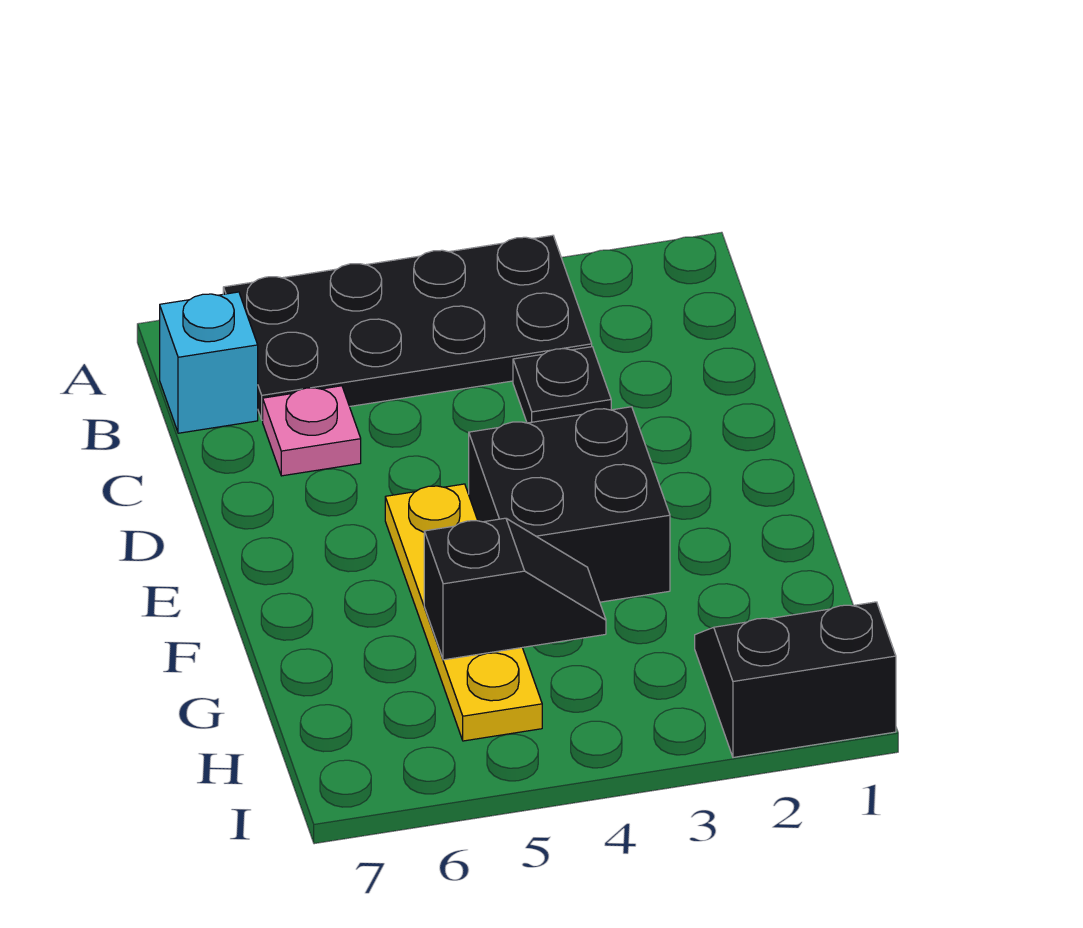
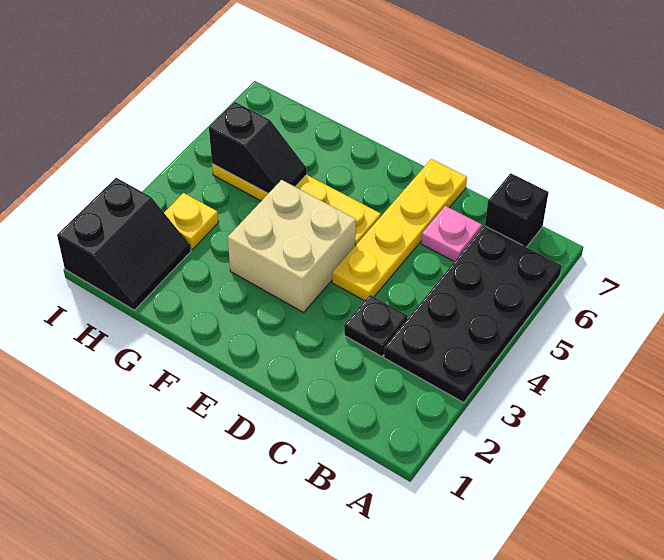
cyan 1x1 brick [160,292,258,433] -> black 1x1 brick [485,173,549,247]
none -> yellow 1x4 plate [332,159,467,301]
black 2x2 brick [469,407,670,602] -> tan 2x2 brick [227,180,356,312]
black 1x2 slope [424,518,606,660] -> black 1x2 slope turned to [209,102,307,193]
none -> yellow 1x1 plate [164,193,219,250]

